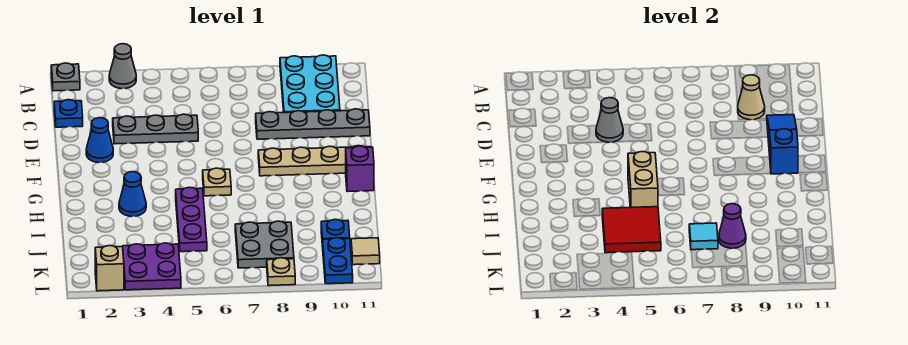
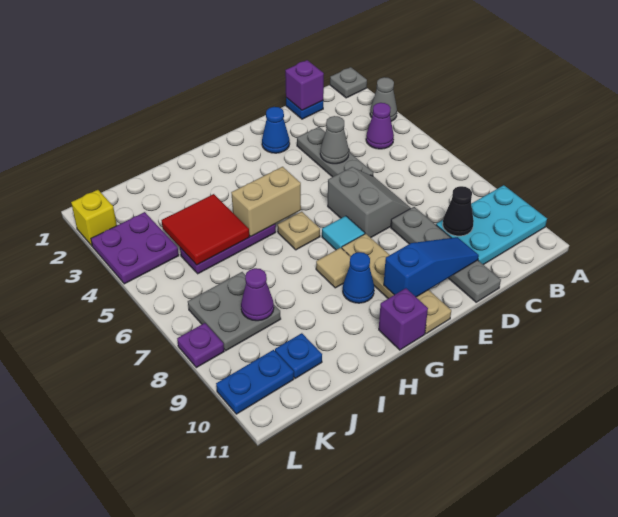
none -> purple 1x1 cone [366,103,394,149]
none -> purple 1x1 brick [285,60,324,110]
tan 1x1 cone [738,75,765,120] -> black 1x1 cone [443,186,474,236]
none -> grey 2x2 slope [328,167,411,238]
blue 1x1 cone [119,172,146,216] -> blue 1x1 cone moved to [343,252,374,303]
cyan 1x1 tile [689,223,718,250] -> cyan 1x1 tile moved to [322,216,365,250]
tan 1x1 tile [351,238,380,265] -> tan 1x1 tile moved to [316,248,350,288]
tan 1x1 brick [95,246,124,291] -> yellow 1x1 brick [71,190,117,246]
tan 1x1 plate [267,258,295,286] -> purple 1x1 plate [177,323,224,368]

